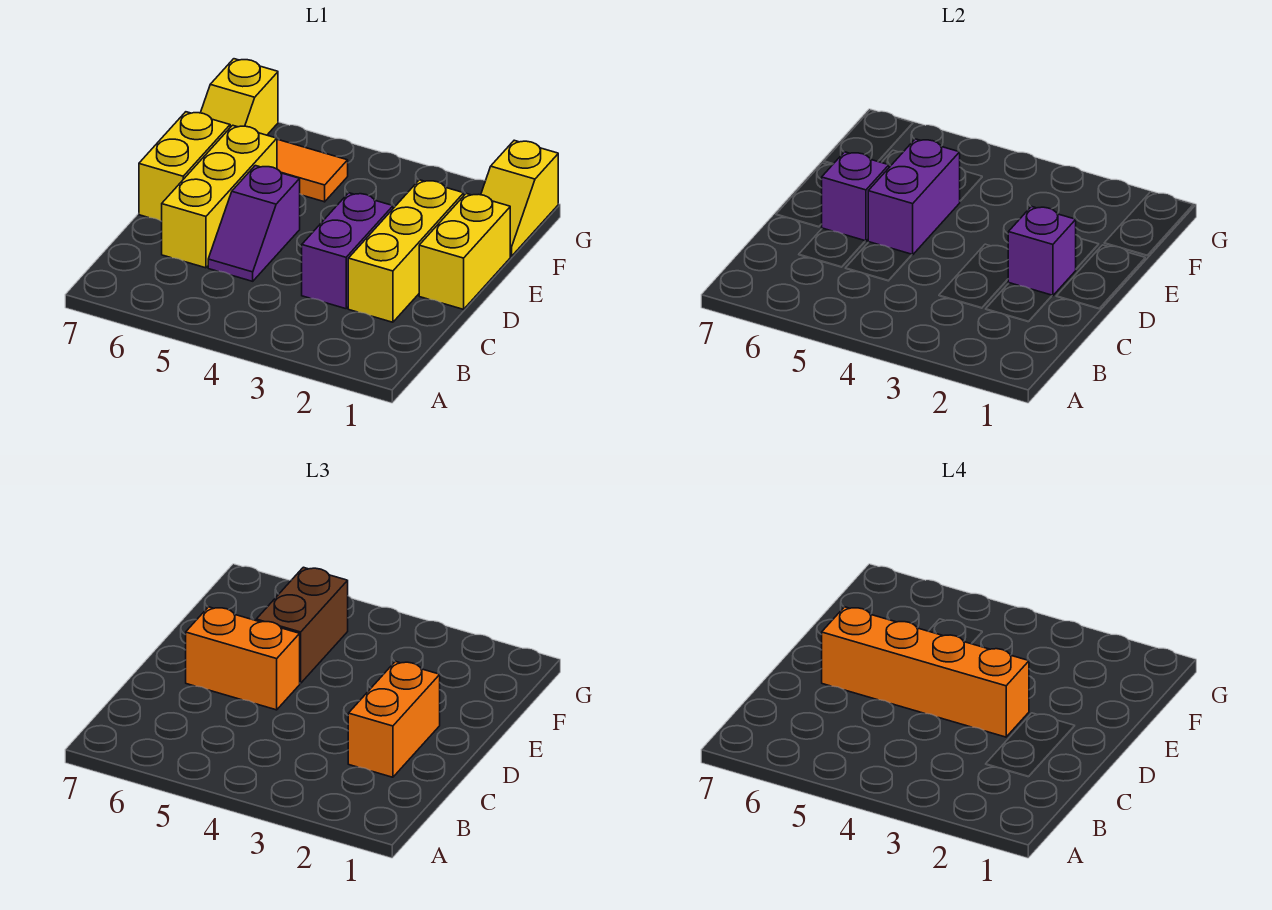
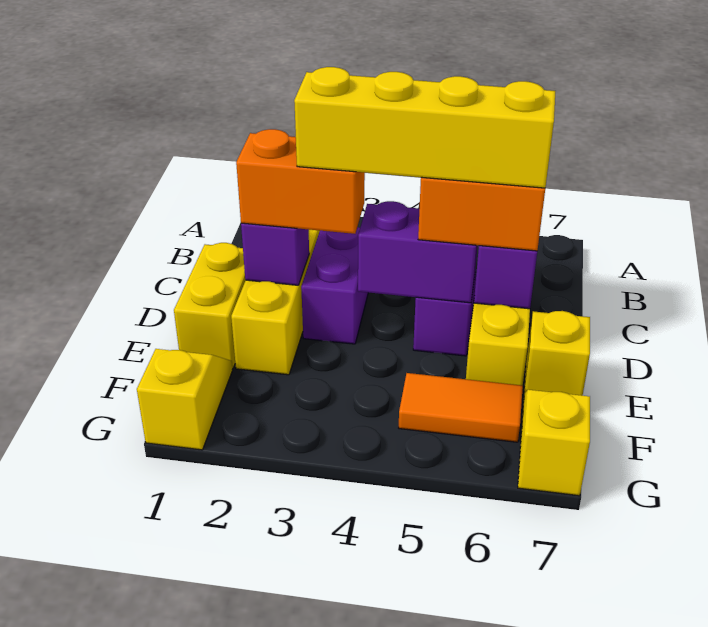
orange 1x2 brick [348,661,440,777] -> orange 1x2 brick turned to [236,129,365,234]
orange 1x4 brick [822,607,1029,737] -> yellow 1x4 brick [294,67,555,188]
purple 1x2 brick [868,139,960,255] -> purple 1x2 brick turned to [358,201,478,303]
yellow 1x2 brick [139,112,230,221] -> yellow 1x1 brick [524,311,590,396]
brown 1x2 brick [256,567,348,683] -> none

